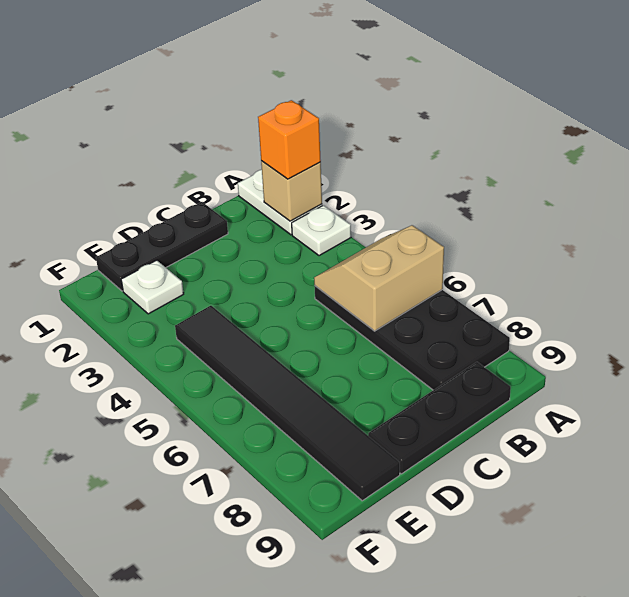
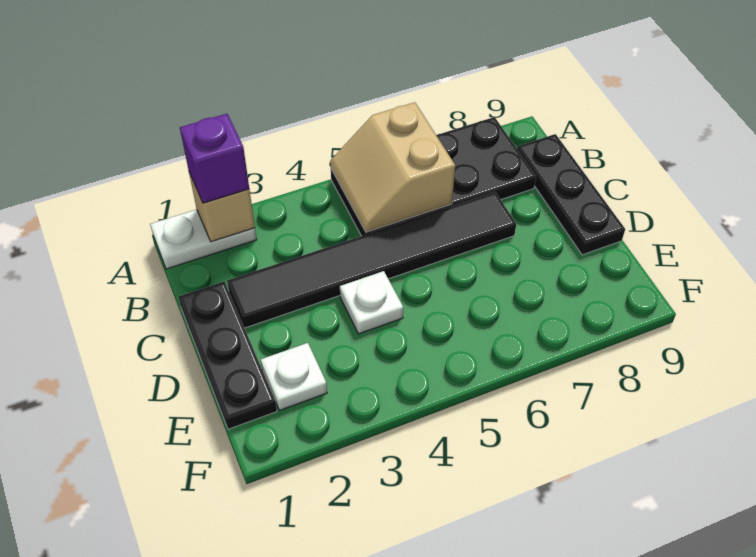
orange 1x1 brick [258,100,321,179] -> purple 1x1 brick [180,114,249,203]
white 1x1 plate [292,205,351,256] -> white 1x1 plate moved to [340,271,403,334]
black 1x6 tile [175,306,400,501] -> black 1x6 tile moved to [227,192,516,328]

